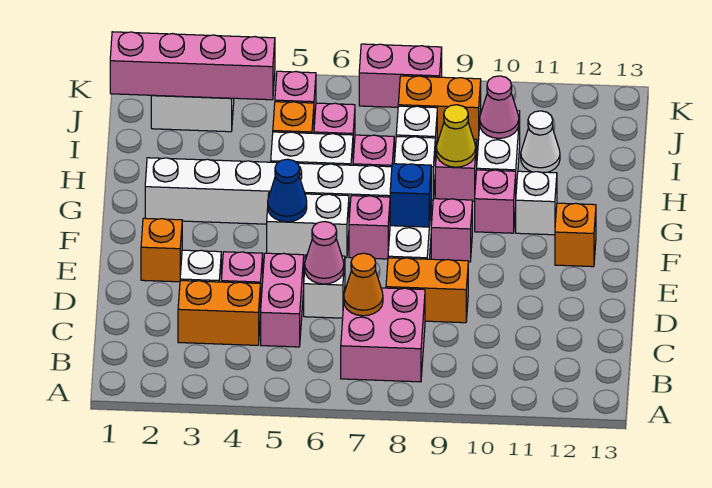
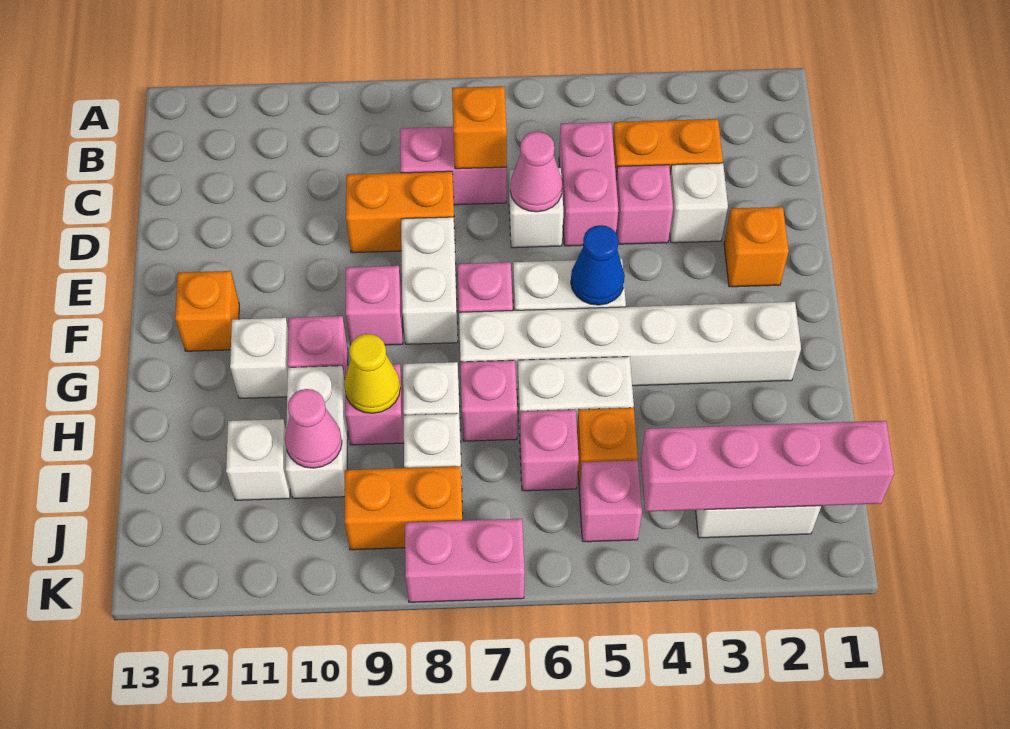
pink 2x2 brick [341,287,425,382] -> pink 1x2 brick [400,127,507,205]
orange 1x1 cone [344,253,383,316] -> orange 1x1 brick [452,86,507,169]
blue 1x1 brick [390,164,431,227] -> none
white 1x1 cone [521,111,560,172] -> white 1x1 brick [226,419,290,500]

